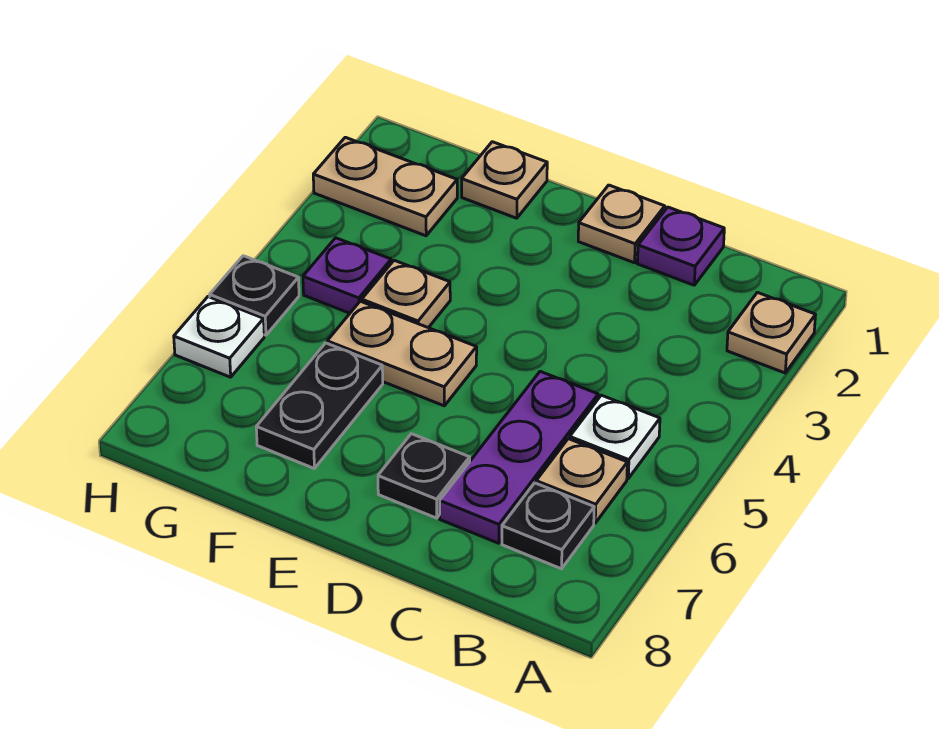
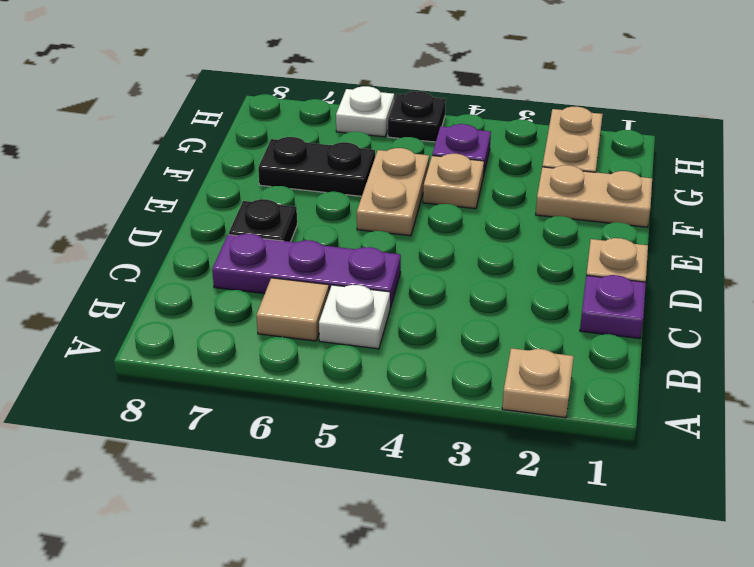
tan 1x1 plate [536,439,627,523] -> tan 1x1 tile [256,278,329,341]
black 1x1 plate [502,483,594,569] -> none
tan 1x1 plate [462,142,547,218] -> tan 1x2 plate [536,165,652,227]

